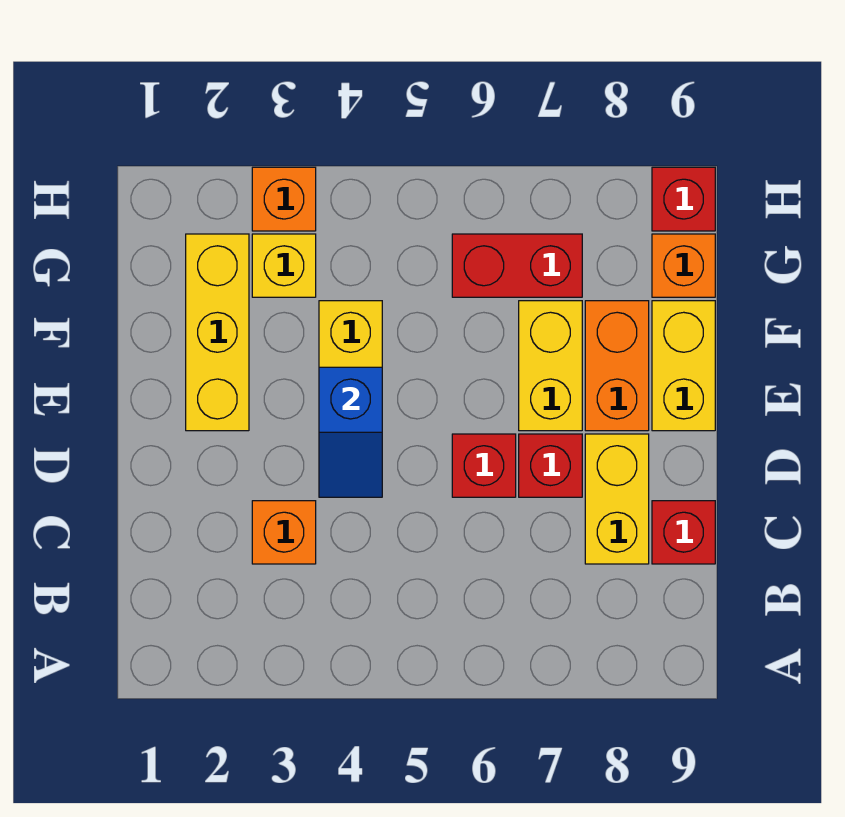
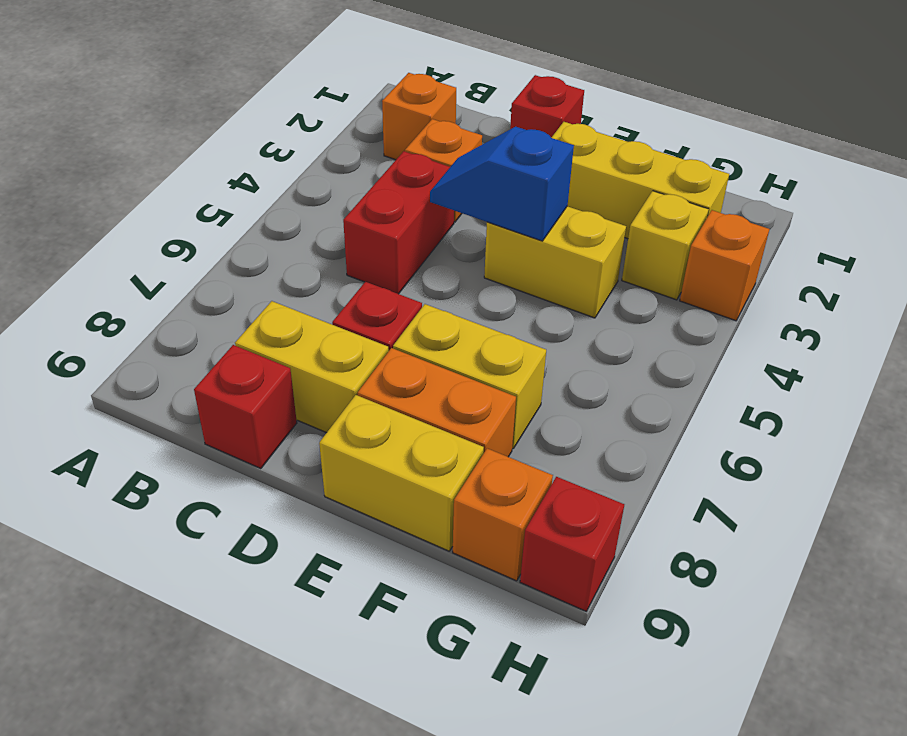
none -> orange 1x1 brick [382,73,456,160]
red 1x1 brick [452,434,516,497] -> red 1x1 brick moved to [510,75,584,138]
red 1x2 brick [452,234,582,297] -> red 1x2 brick moved to [343,151,454,294]

